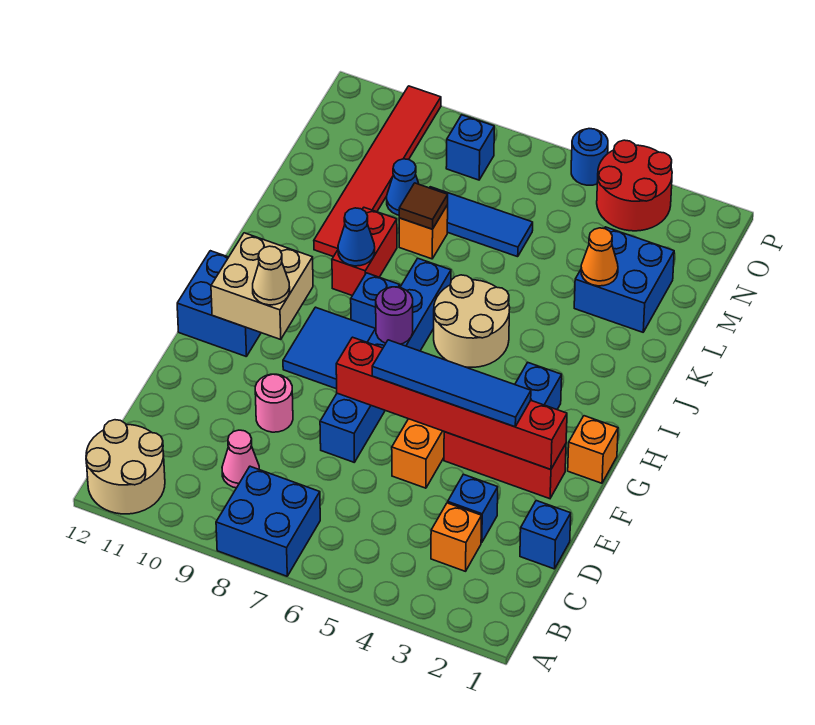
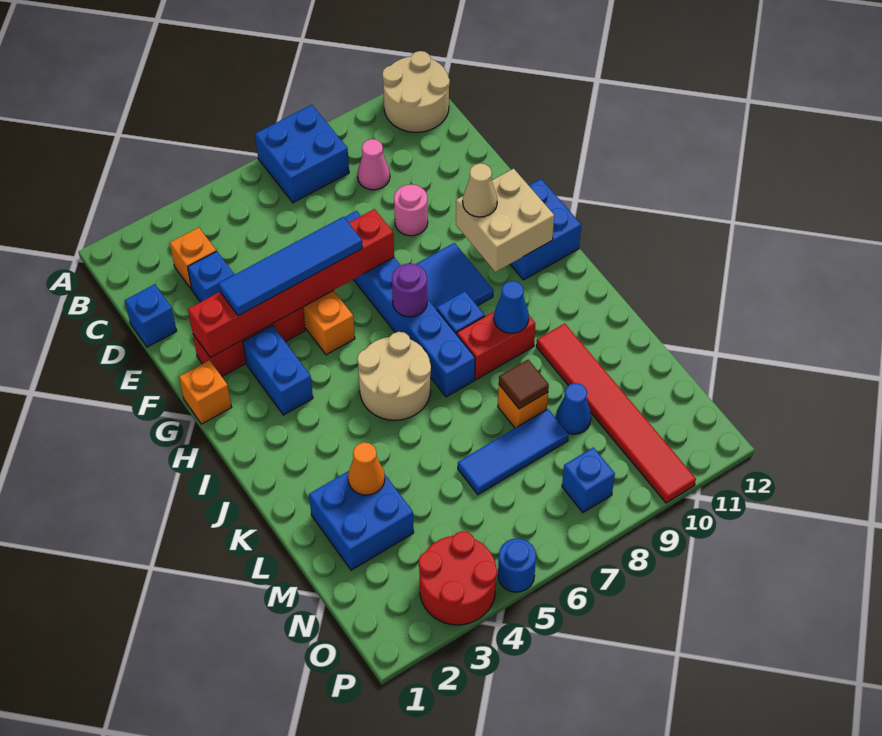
red 1x2 brick [332,208,397,296] -> red 1x2 brick turned to [457,311,535,380]

